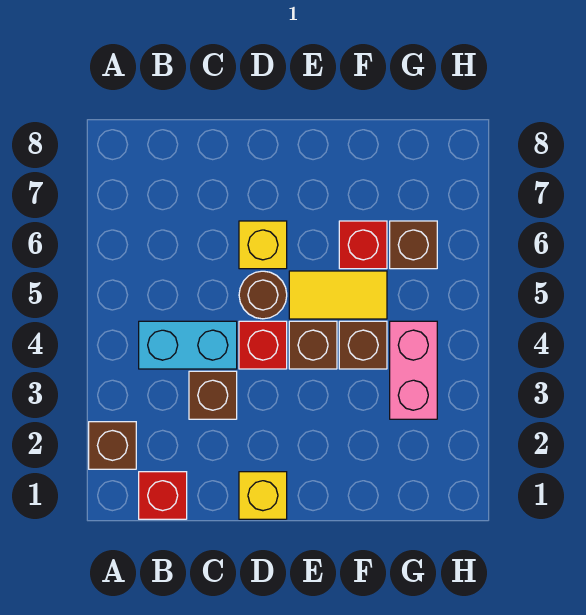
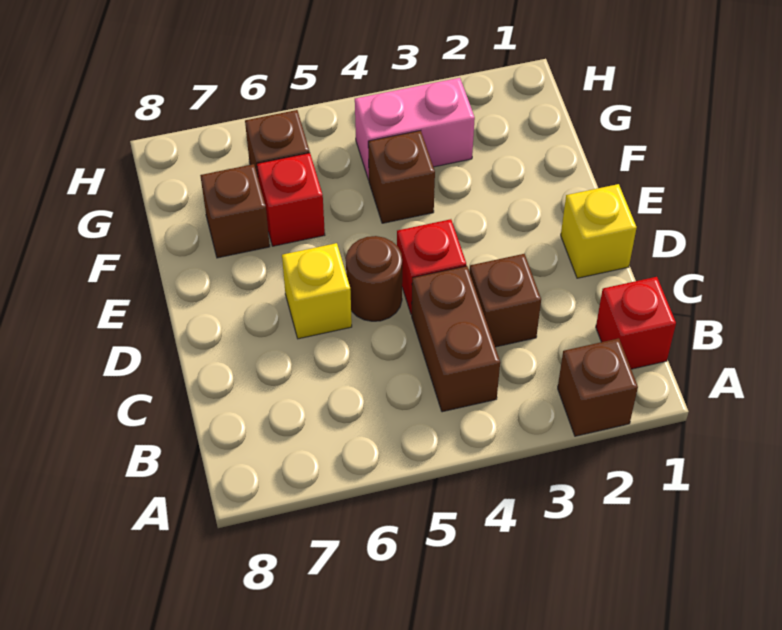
cyan 1x2 brick [139,321,237,369] -> brown 1x2 brick [412,266,500,412]
brown 1x1 brick [289,321,337,369] -> brown 1x1 brick moved to [200,164,270,258]
yellow 1x2 tile [289,271,387,319] -> none

